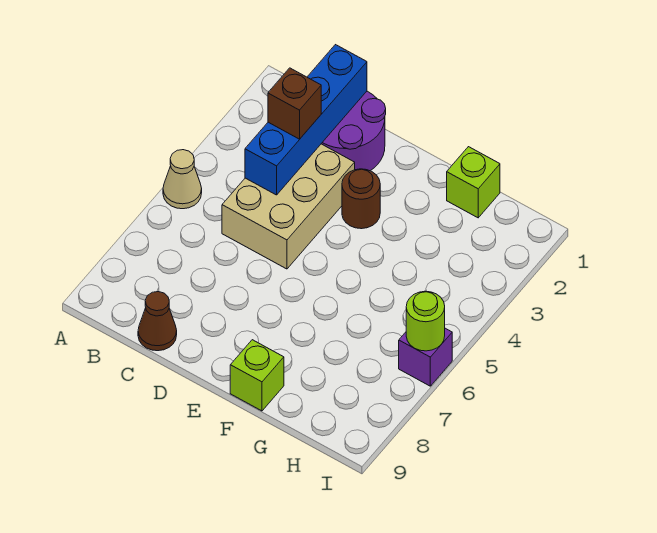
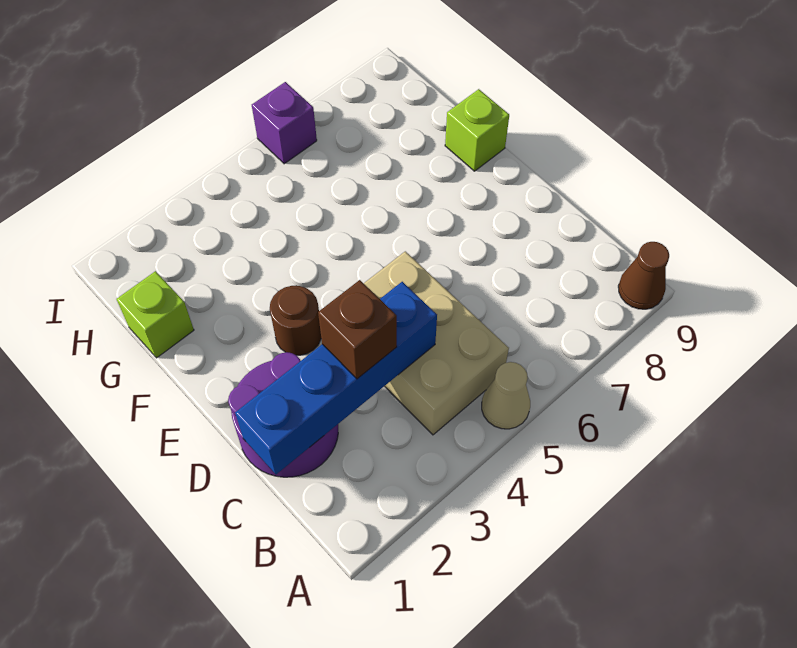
tan 2x3 brick [222,144,355,269] -> tan 2x3 brick turned to [364,251,509,435]
brown 1x1 cone [138,292,177,351] -> brown 1x1 cone moved to [618,242,669,309]
lime 1x1 round brick [406,291,445,351] -> none

